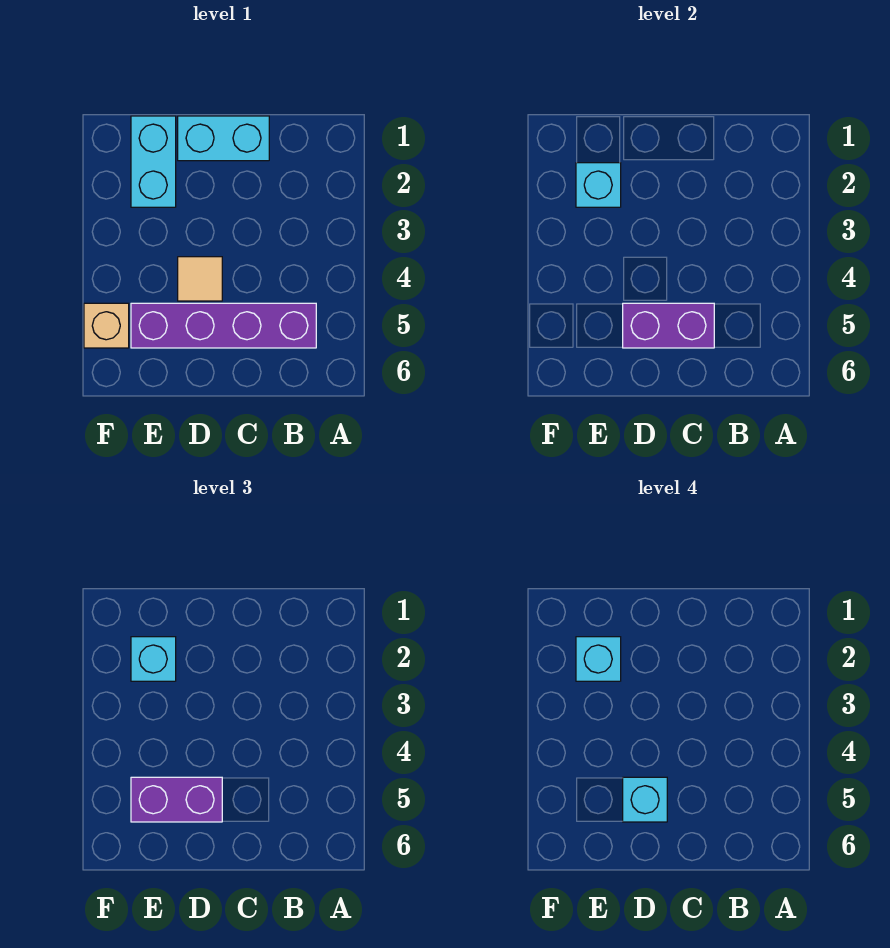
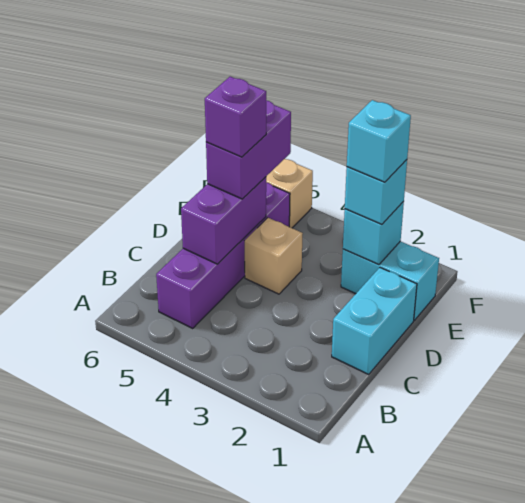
tan 1x1 tile [178,257,222,301] -> tan 1x1 brick [245,218,303,294]
cyan 1x1 brick [623,777,667,822] -> purple 1x1 brick [205,77,266,157]

